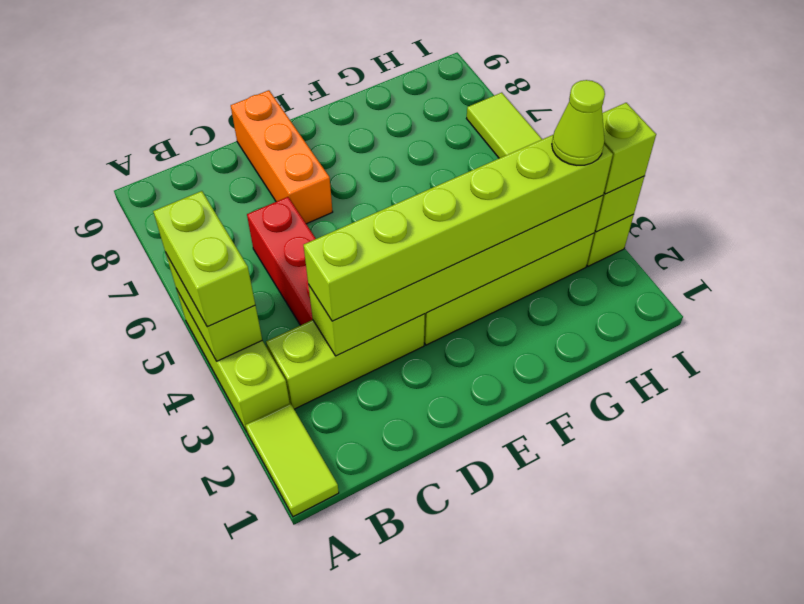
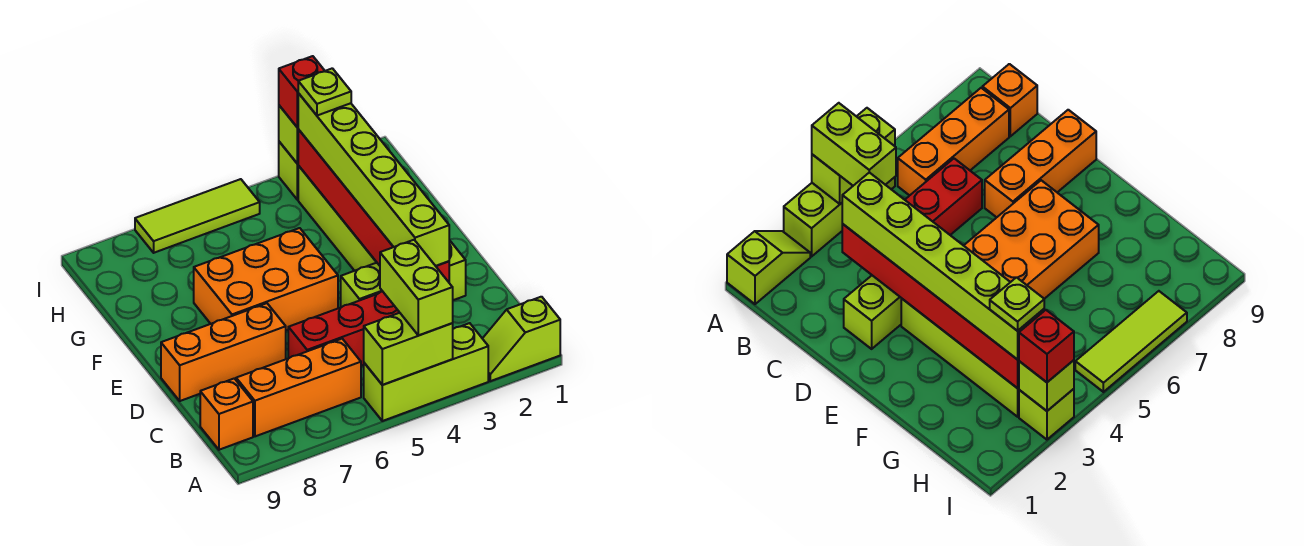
lime 1x2 tile [246,403,339,517] -> lime 1x2 slope [482,297,560,381]
lime 1x2 brick [153,191,255,327] -> lime 1x2 brick turned to [380,240,453,335]
lime 1x3 brick [266,314,425,409] -> lime 1x3 brick turned to [341,240,466,307]
none -> orange 1x3 brick [236,339,361,436]
none -> orange 1x1 brick [200,378,253,450]
lime 1x6 brick [308,196,603,356] -> red 1x6 brick [298,129,449,282]
none -> orange 2x3 brick [194,228,338,330]
lime 1x1 cone [552,80,605,165] -> lime 1x1 plate [298,68,351,116]
lime 1x1 brick [602,103,656,194] -> red 1x1 brick [279,56,325,128]

